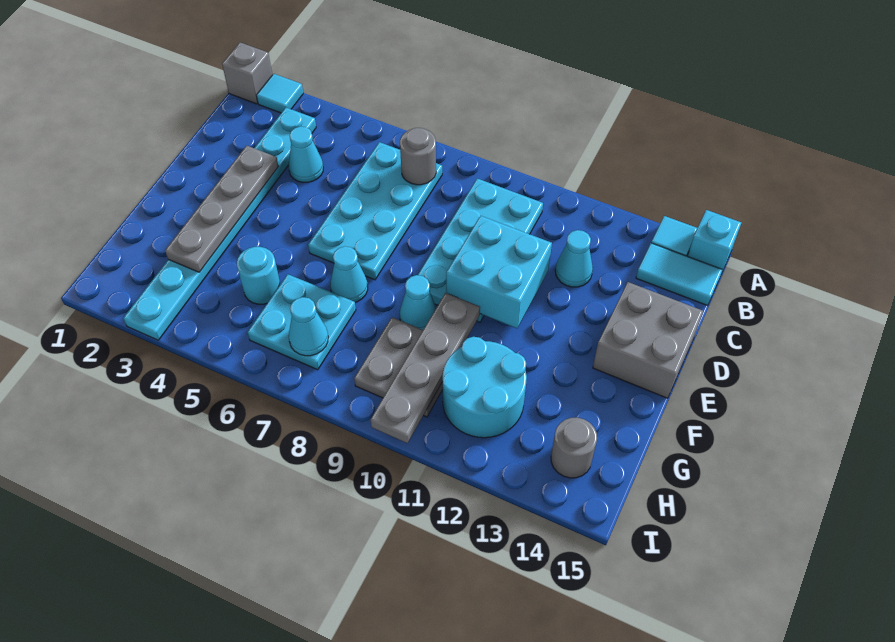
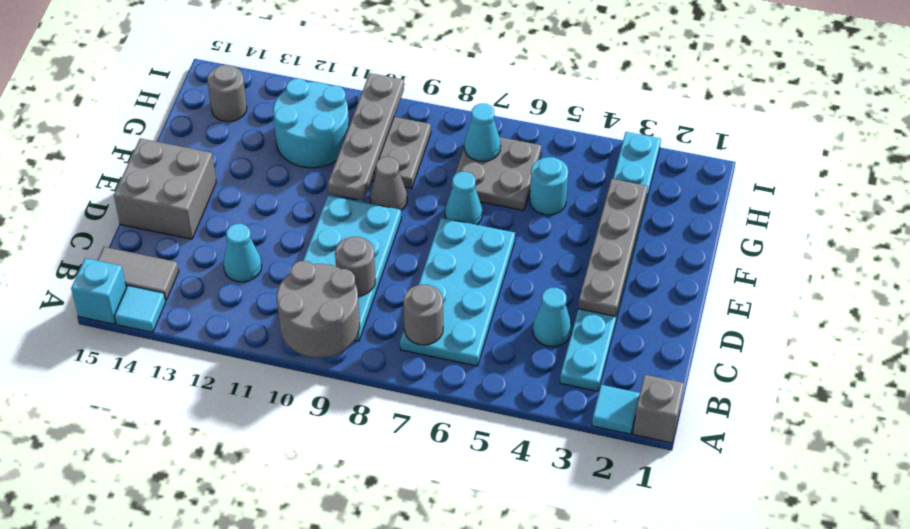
none -> grey 2x2 round brick [277,261,360,358]
cyan 1x2 tile [636,243,723,306] -> grey 1x2 tile [97,247,179,301]
none -> grey 1x1 round brick [335,237,376,296]
cyan 2x2 brick [446,216,552,328] -> none
cyan 1x1 cone [400,275,436,330] -> grey 1x1 cone [370,157,407,210]
cyan 2x2 plate [248,274,356,370] -> grey 2x2 plate [451,137,541,211]

